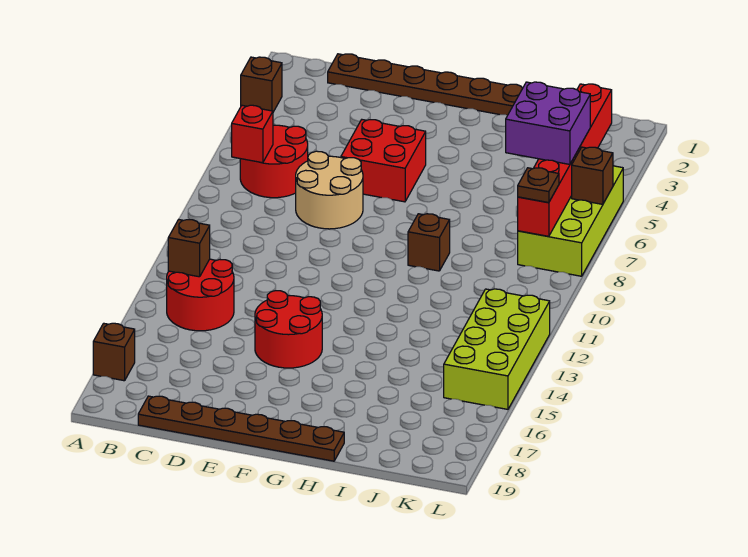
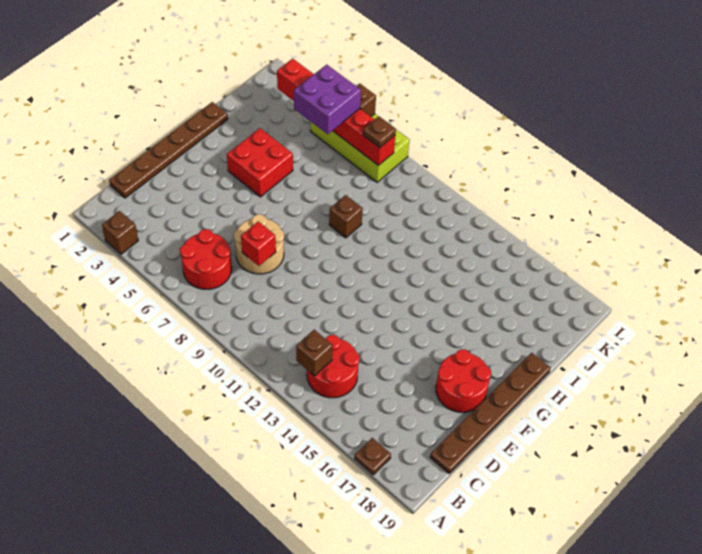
brown 1x1 brick [93,323,135,381] -> brown 1x1 plate [355,438,391,475]
red 1x1 brick [232,105,273,163] -> red 1x1 brick moved to [241,221,276,266]
red 2x2 brick [341,120,426,202] -> red 2x2 brick moved to [227,128,293,197]
red 2x2 round brick [255,291,322,368] -> red 2x2 round brick moved to [436,349,491,412]
lime 2x4 brick [444,289,550,409] -> none

